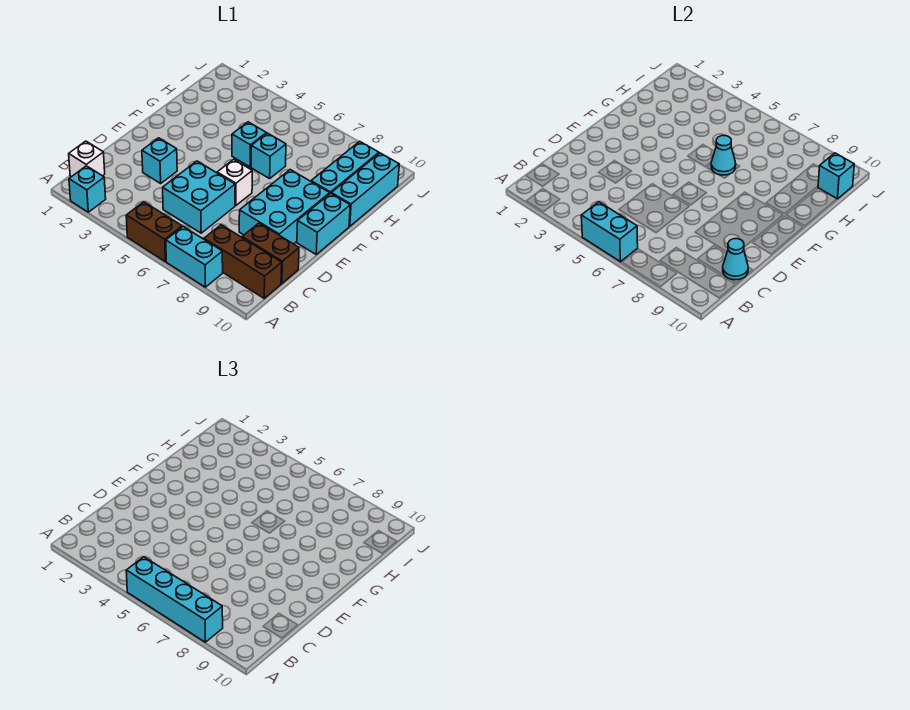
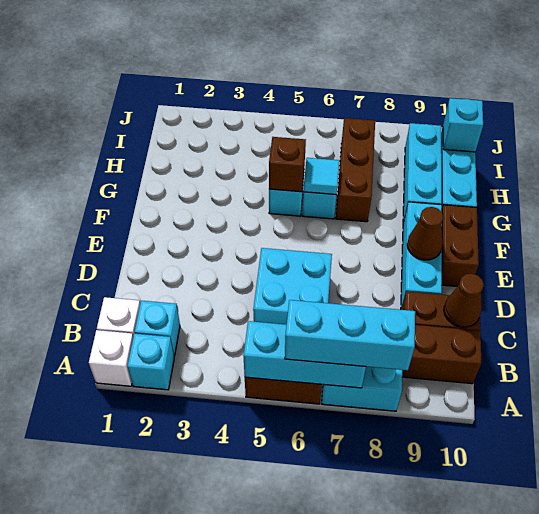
cyan 1x2 brick [581,202,638,262] -> cyan 1x3 brick [243,321,366,388]
cyan 1x4 brick [126,557,223,642] -> cyan 1x3 brick [285,300,415,370]
cyan 1x1 cone [723,239,748,280] -> brown 1x1 cone [444,274,484,327]
cyan 1x1 brick [142,138,177,183] -> cyan 1x1 brick moved to [135,301,180,356]
cyan 2x3 brick [239,170,330,244] -> cyan 1x3 brick [401,202,442,309]
white 1x1 brick [217,159,252,206] -> white 1x1 brick moved to [89,330,133,386]
none -> brown 1x1 cone [407,207,443,260]
cyan 1x2 brick [297,193,350,254] -> brown 1x2 brick [442,205,479,287]
none -> brown 1x1 brick [269,137,306,192]
cyan 1x1 cone [711,136,736,175] -> cyan 1x1 tile [304,158,339,195]
none -> brown 1x3 brick [336,118,375,222]

